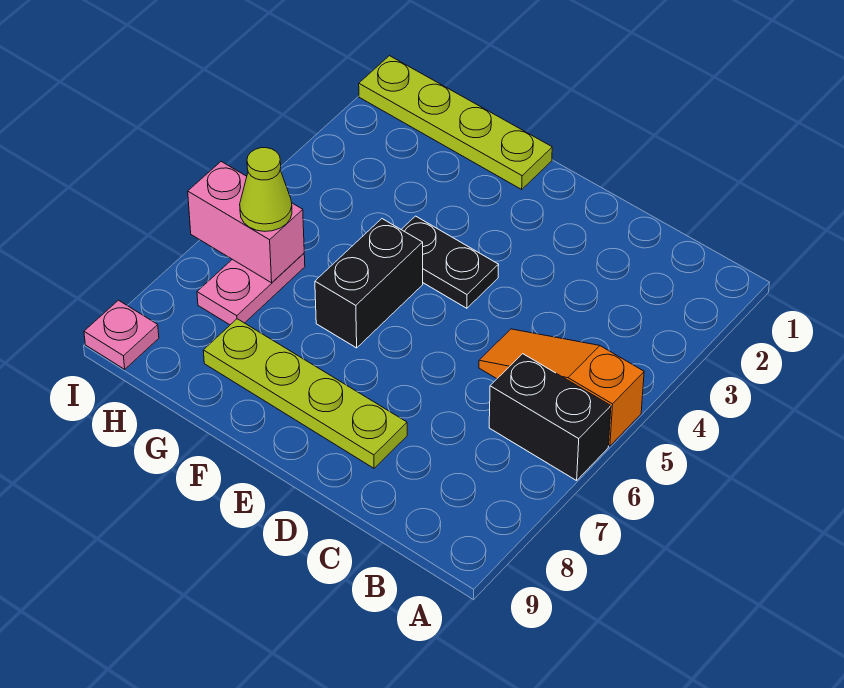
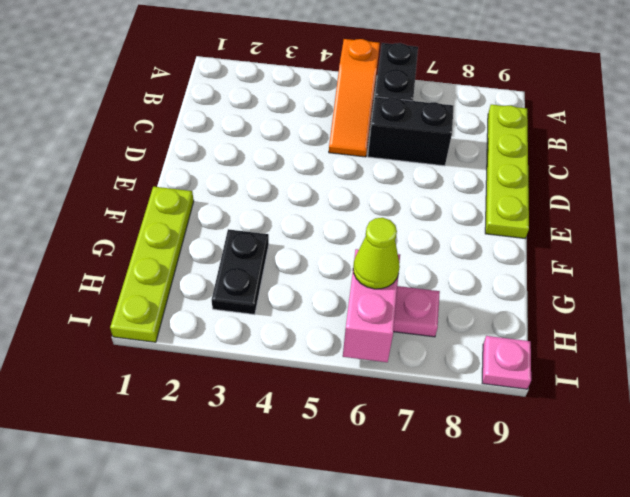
lime 1x4 plate [203,319,407,468] -> lime 1x4 plate moved to [485,105,529,238]
black 1x2 plate [401,216,499,308] -> black 1x2 plate moved to [212,229,269,315]
black 1x2 brick [315,219,423,348] -> black 1x2 brick moved to [368,97,453,166]

